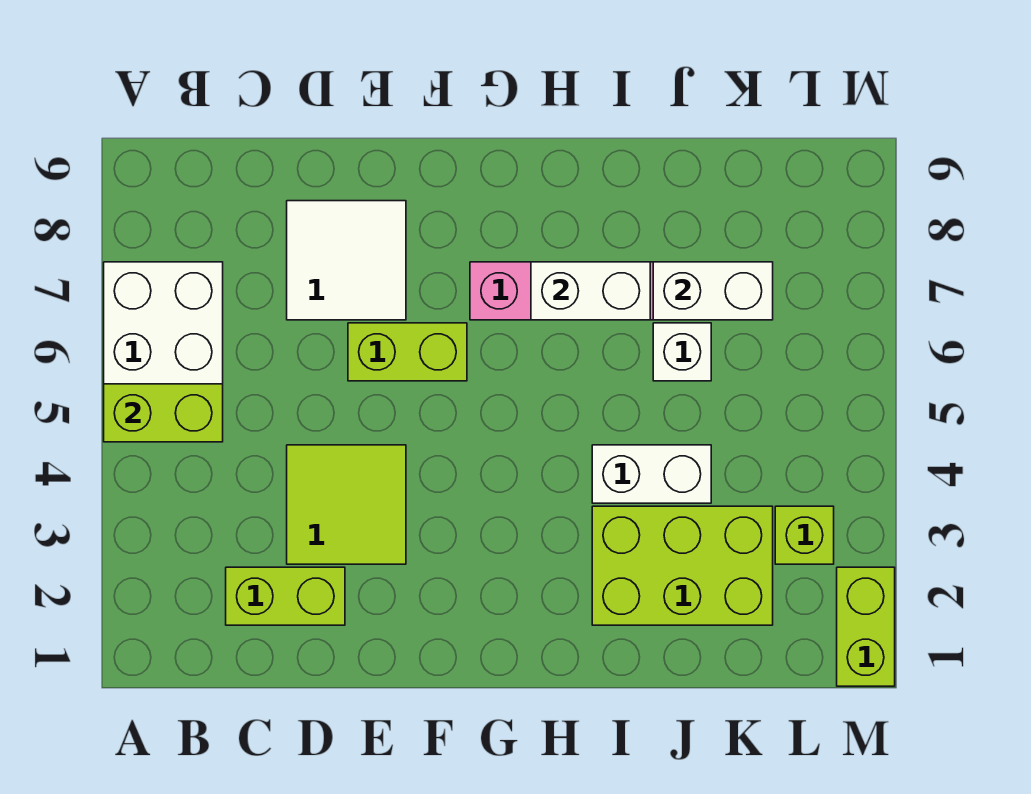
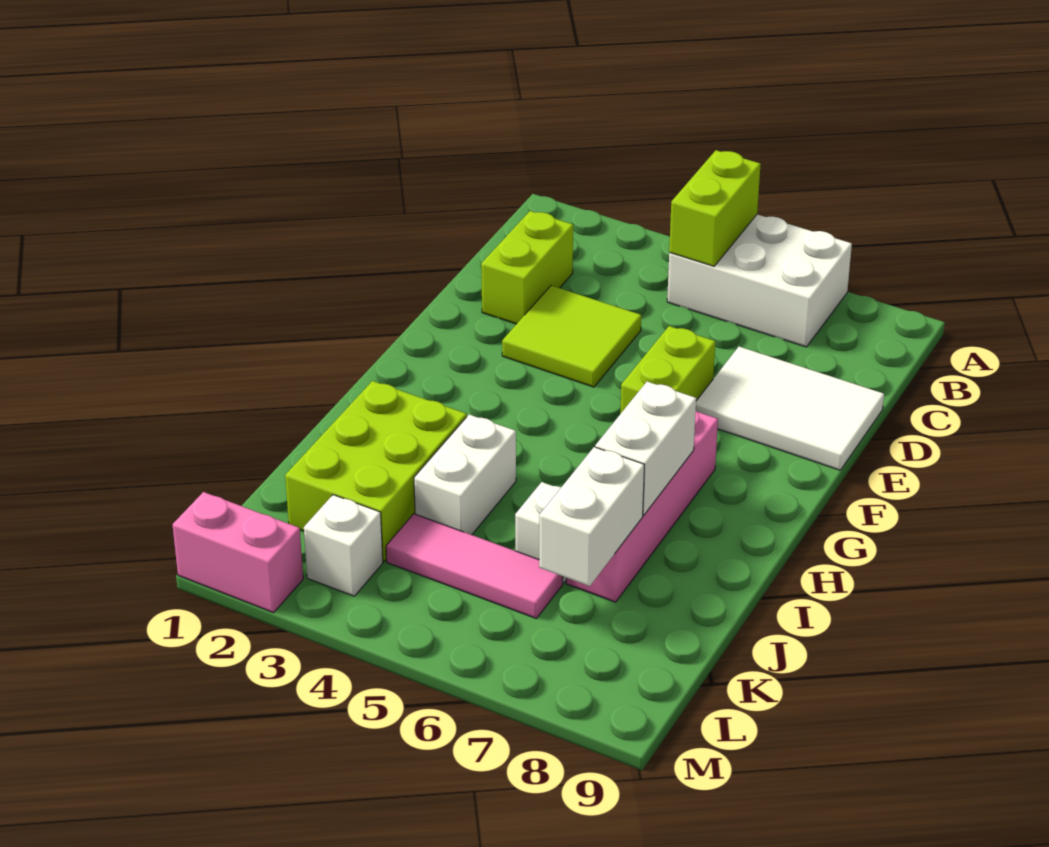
white 2x2 tile [287,201,406,320] -> white 2x3 tile [696,347,884,470]
none -> pink 1x3 tile [386,514,563,618]
lime 1x1 brick [775,506,834,564] -> white 1x1 brick [304,495,383,596]
lime 1x2 brick [837,567,895,686] -> pink 1x2 brick [172,492,303,613]

